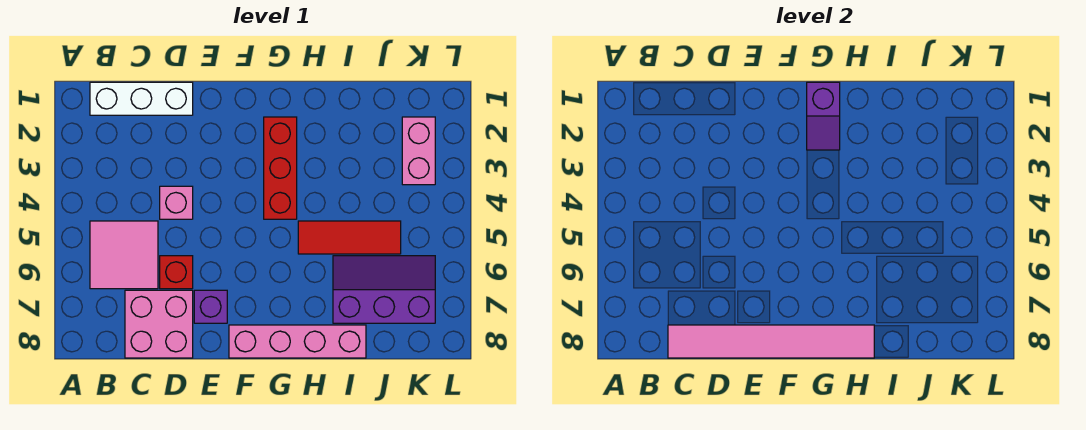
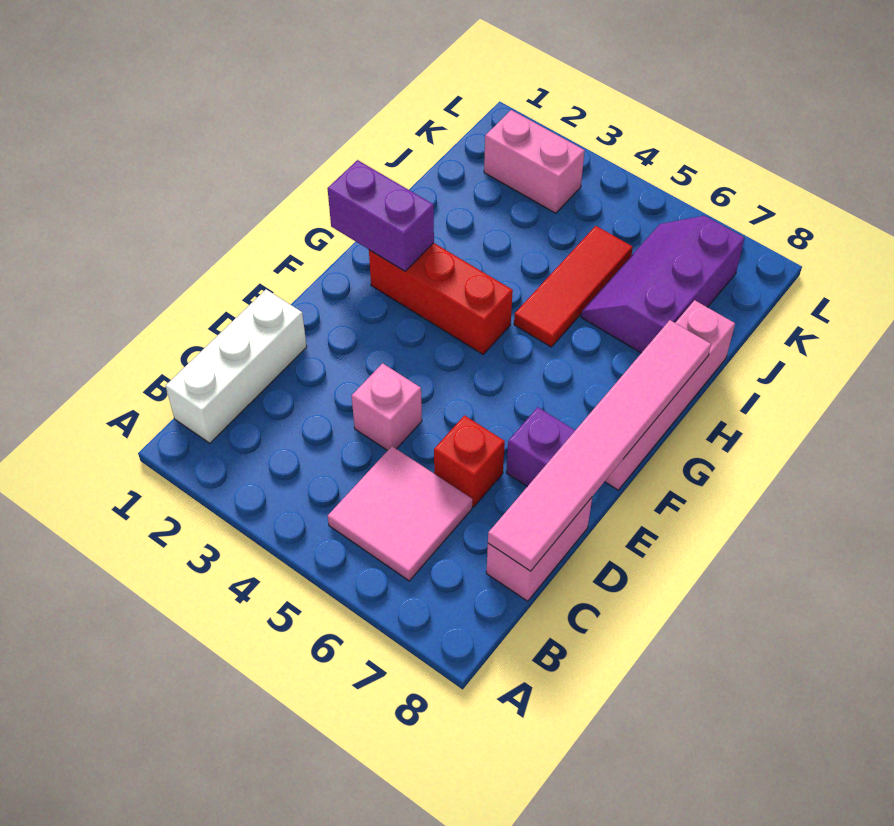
pink 2x2 brick [125,290,193,358] -> pink 1x2 brick [486,498,592,601]
purple 1x2 slope [807,82,840,150] -> purple 1x2 brick [327,160,434,271]

